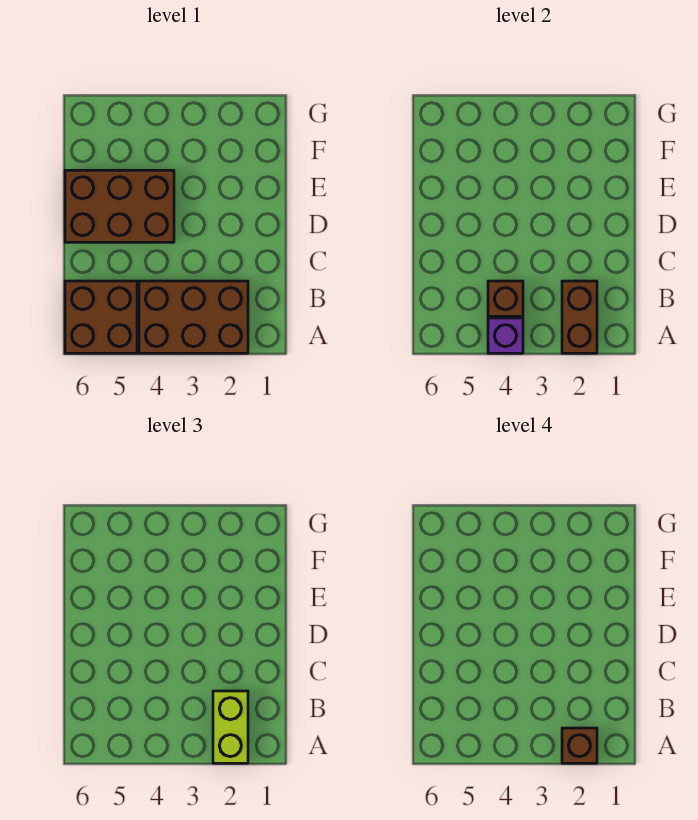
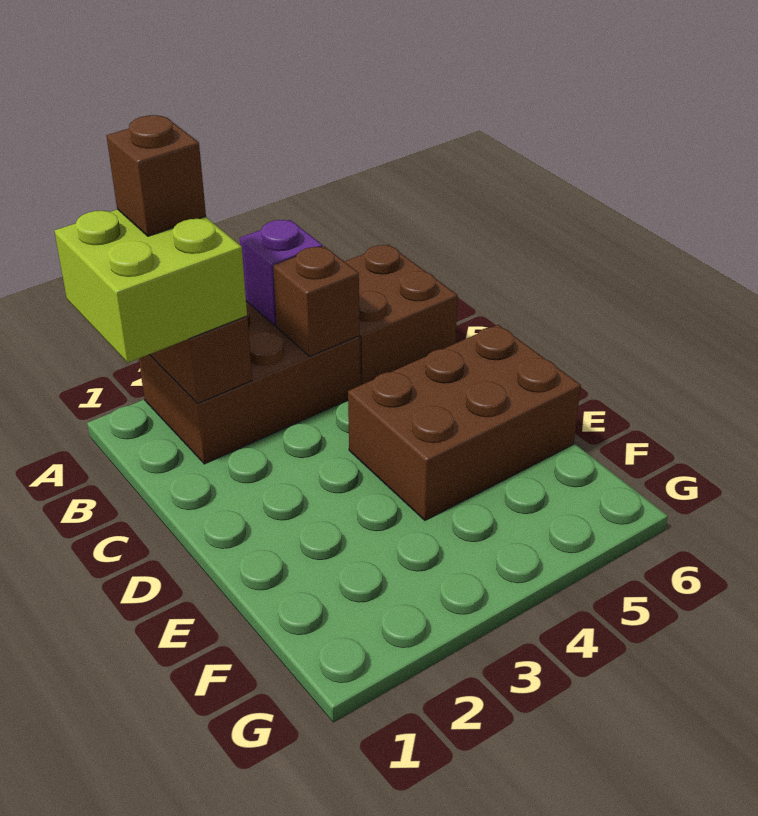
lime 1x2 brick [213,691,248,763] -> lime 2x2 brick [54,209,247,363]

